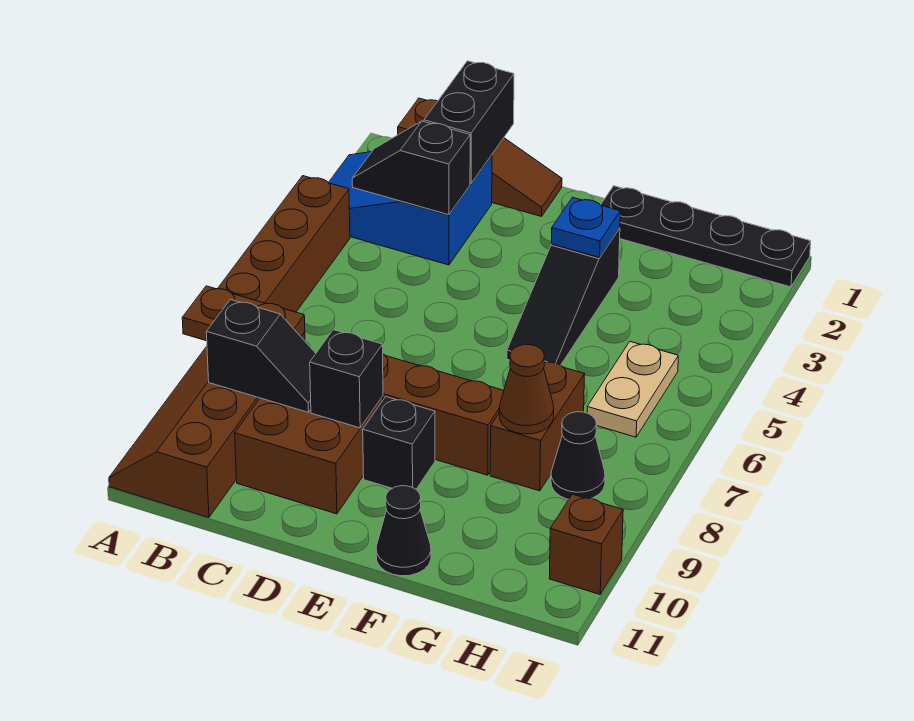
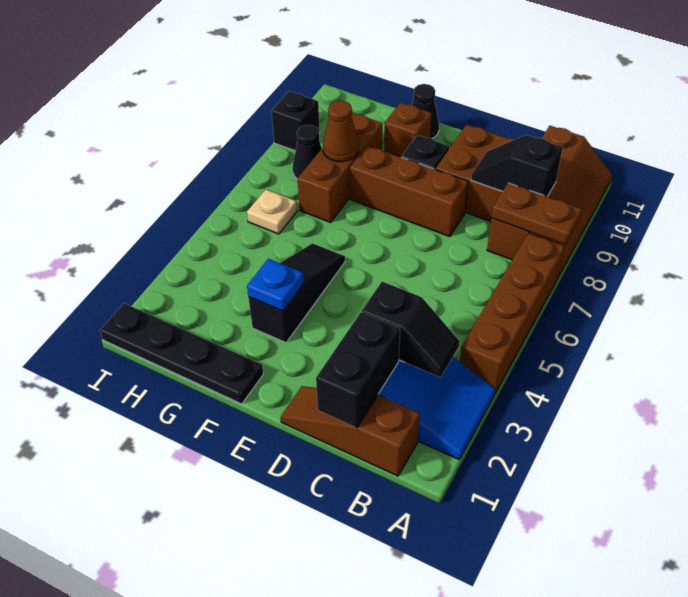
black 1x1 brick [310,330,383,428] -> black 1x1 brick moved to [271,91,320,151]
brown 1x2 brick [490,362,584,491] -> brown 1x3 brick [297,113,382,222]
tan 1x2 plate [587,342,678,437] -> tan 1x1 plate [247,189,297,234]
brown 1x1 brick [549,494,623,594] -> brown 1x1 brick moved to [384,103,431,157]

